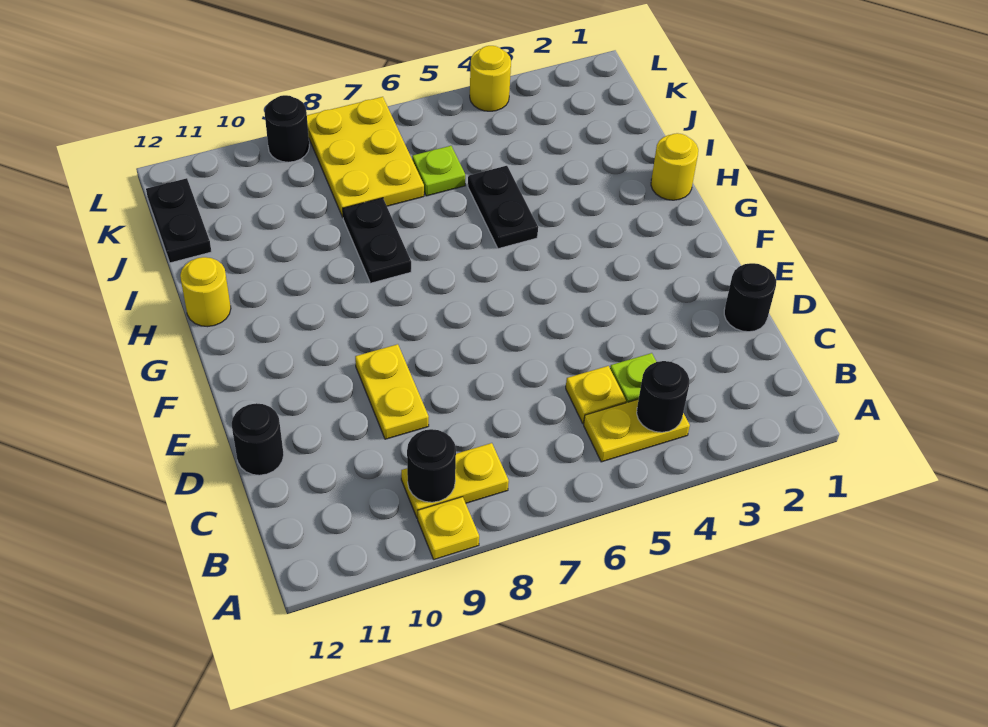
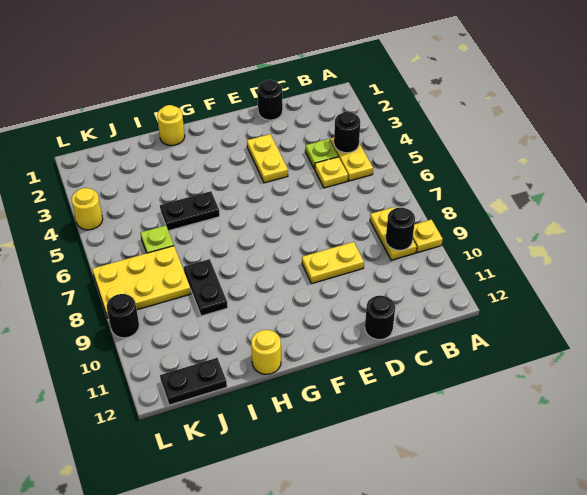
none -> yellow 1x2 plate [247,134,288,183]
black 1x2 plate [343,198,411,283] -> black 1x2 plate turned to [184,259,228,316]

